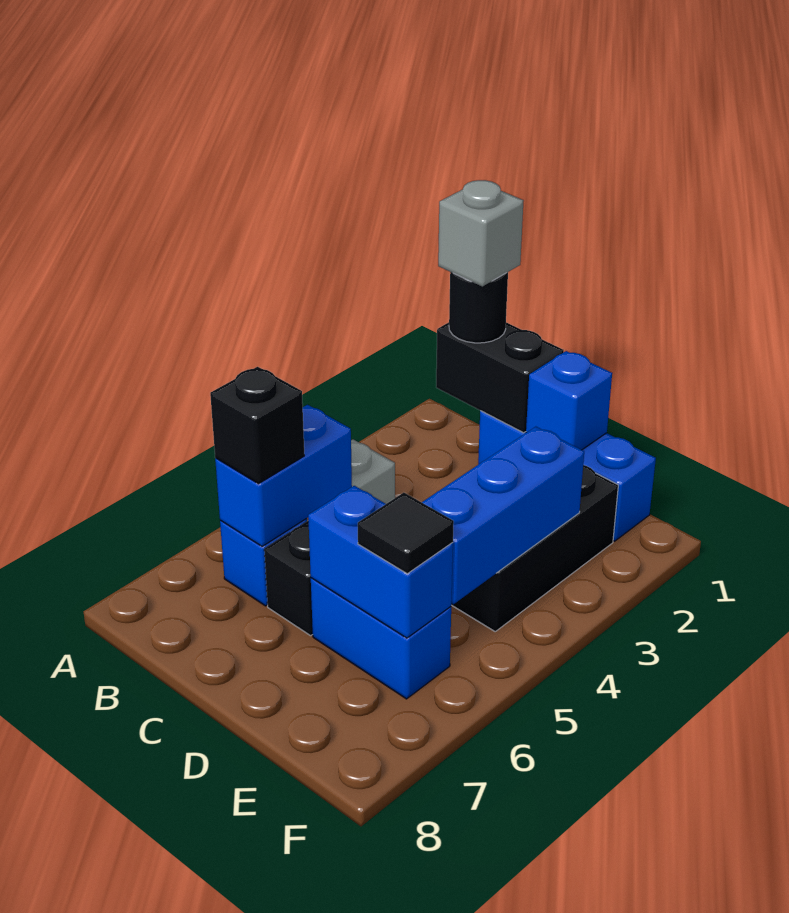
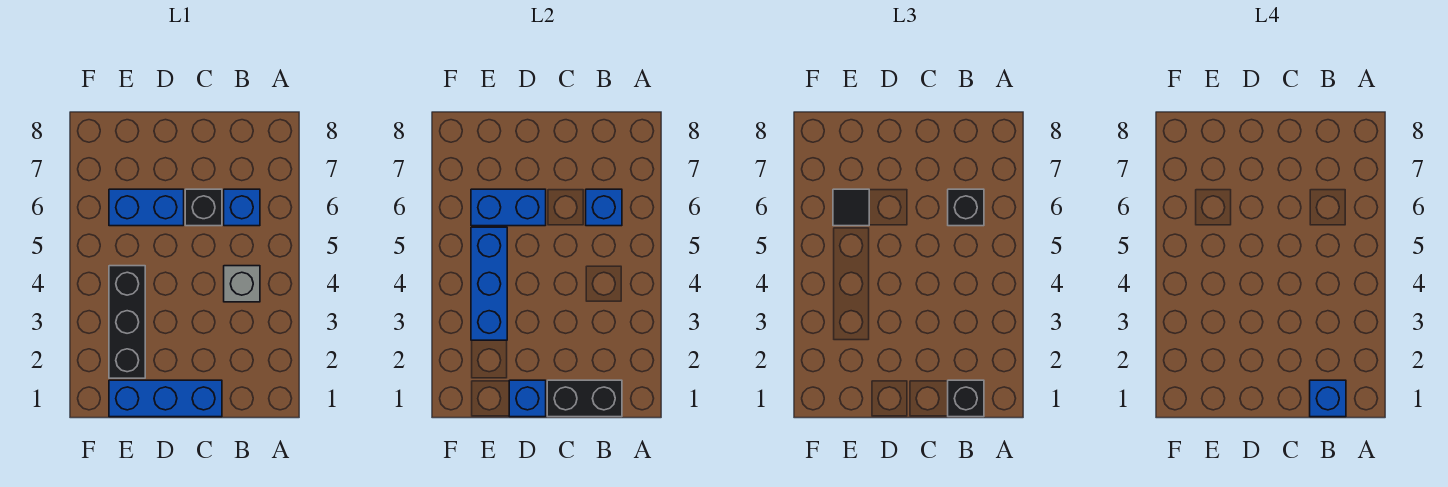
black 1x1 round brick [449,272,508,343] -> black 1x1 brick [948,380,984,417]
grey 1x1 brick [438,180,524,286] -> blue 1x1 brick [1310,380,1346,417]
blue 1x2 brick [215,405,352,546] -> blue 1x1 brick [586,189,622,226]

